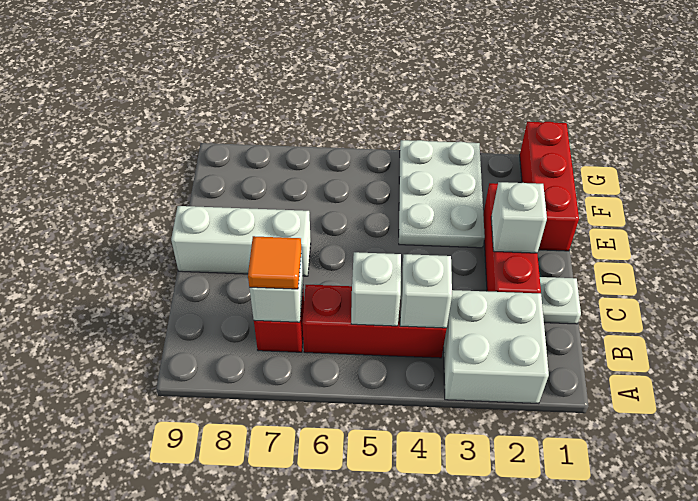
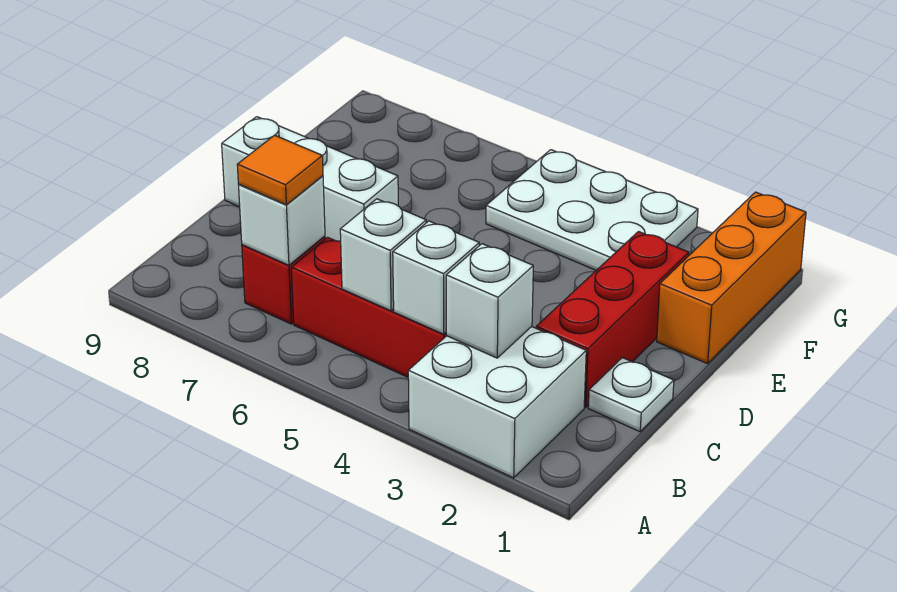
white 1x1 brick [491,182,547,253] -> white 1x1 brick moved to [446,244,533,358]
red 1x3 brick [520,122,579,251] -> orange 1x3 brick [657,192,806,364]
white 2x3 plate [399,140,485,248] -> white 2x3 plate turned to [486,150,698,270]

